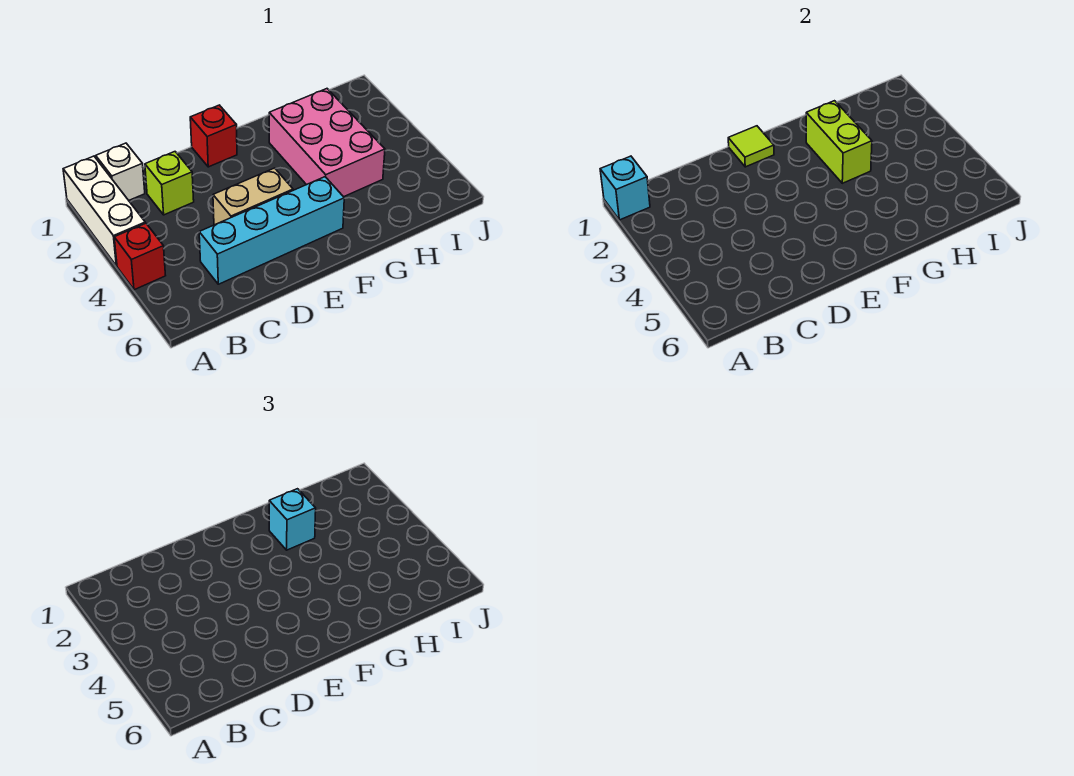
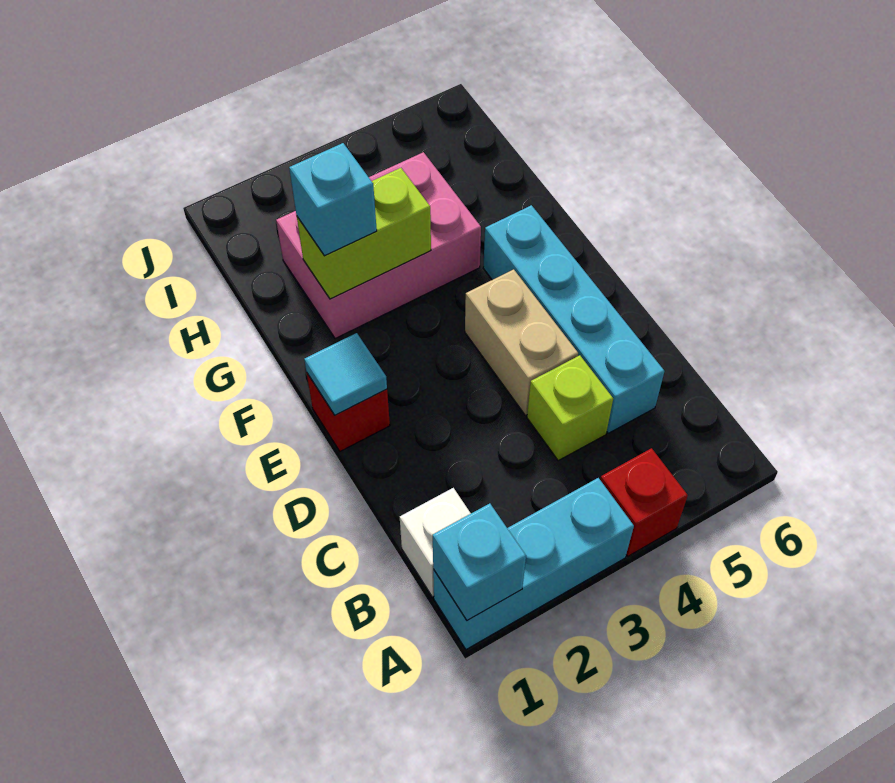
white 1x3 brick [63,156,145,266] -> cyan 1x3 brick [433,478,634,650]
lime 1x1 brick [145,152,194,215] -> lime 1x1 brick moved to [527,355,613,460]
lime 1x1 tile [728,126,774,167] -> cyan 1x1 tile [304,333,387,415]

